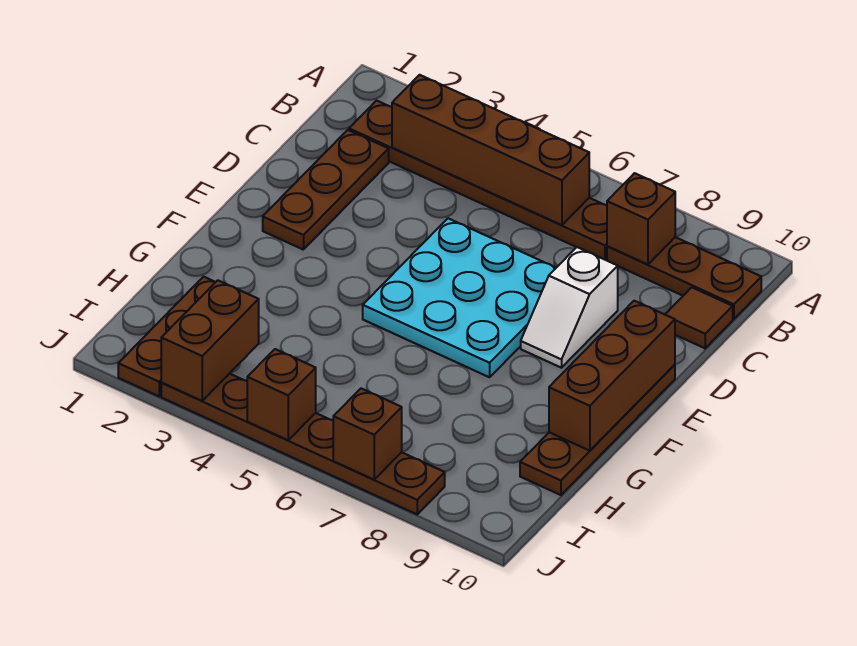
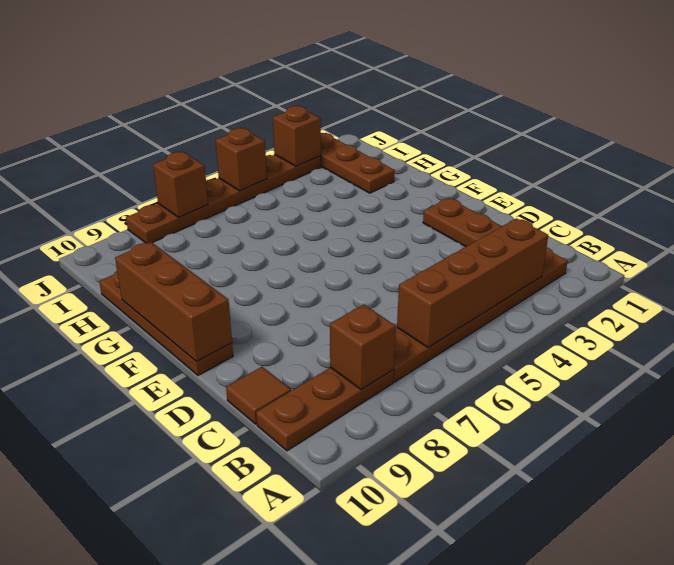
cyan 3x3 plate [363,218,556,377] -> none
white 1x2 slope [521,247,618,368] -> none
brown 1x2 brick [161,280,259,401] -> brown 1x1 brick [273,106,321,166]

